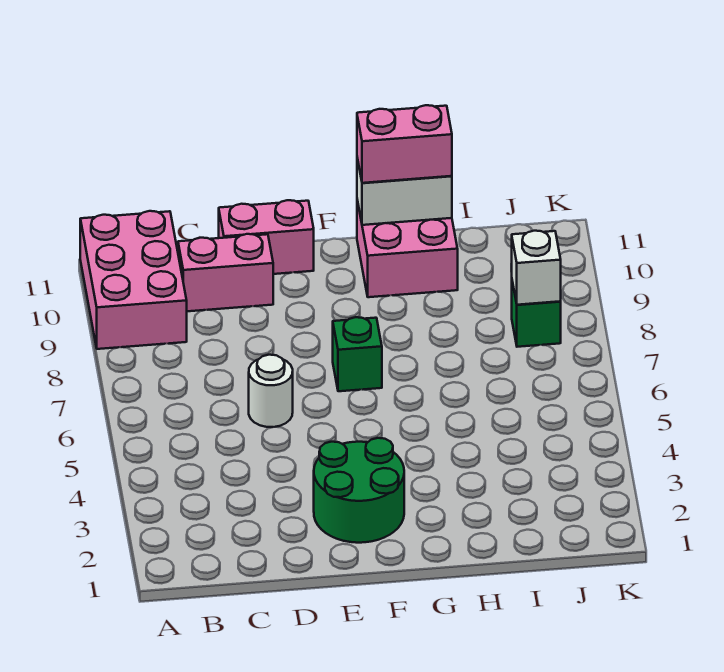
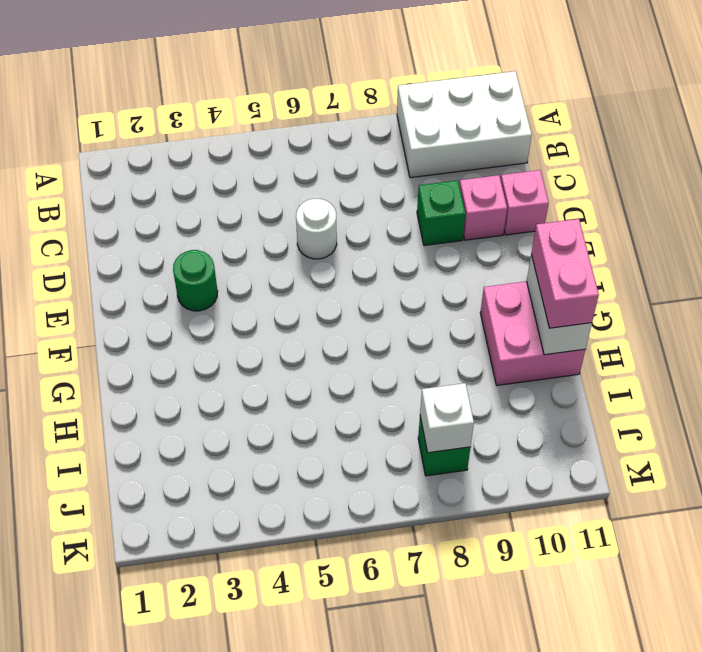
pink 2x3 brick [80,211,187,349] -> white 2x3 brick [397,71,532,178]
pink 1x2 brick [178,234,273,311] -> pink 1x1 brick [459,175,507,240]
pink 1x2 brick [219,200,314,274] -> pink 1x1 brick [501,170,549,235]
green 2x2 round brick [314,438,404,543] -> green 1x1 round brick [173,250,218,311]
green 1x1 brick [333,317,382,391] -> green 1x1 brick moved to [417,180,465,246]

